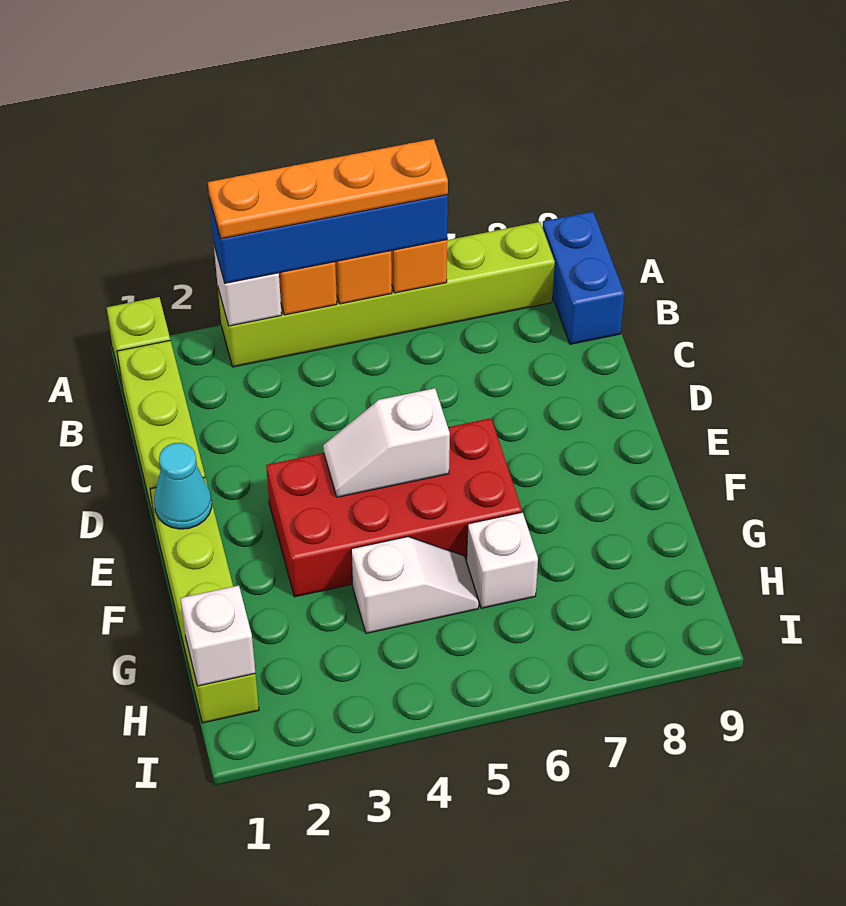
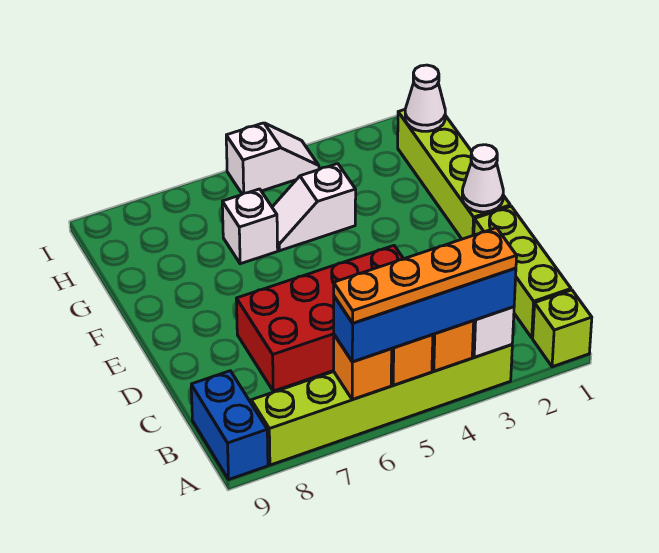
cyan 1x1 cone [154,443,212,529] -> white 1x1 cone [462,145,503,212]
red 2x4 brick [266,418,522,597] -> red 2x4 brick moved to [236,246,403,391]
white 1x2 slope [323,388,450,497] -> white 1x2 slope moved to [226,123,319,194]
white 1x1 brick [180,586,255,686] -> white 1x1 cone [405,65,445,131]

